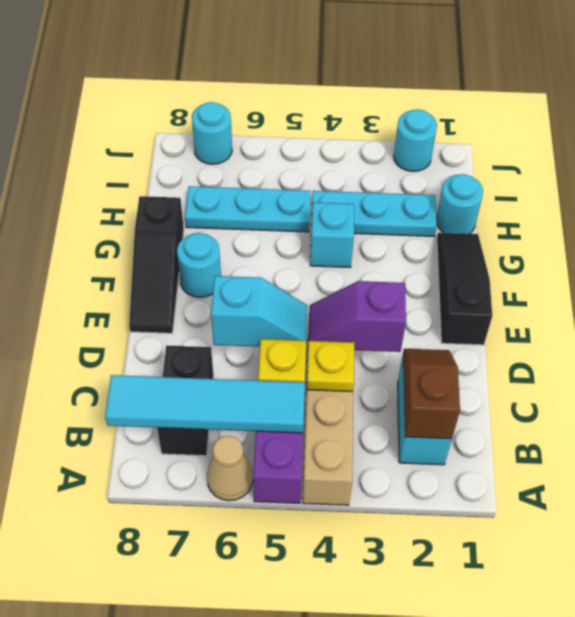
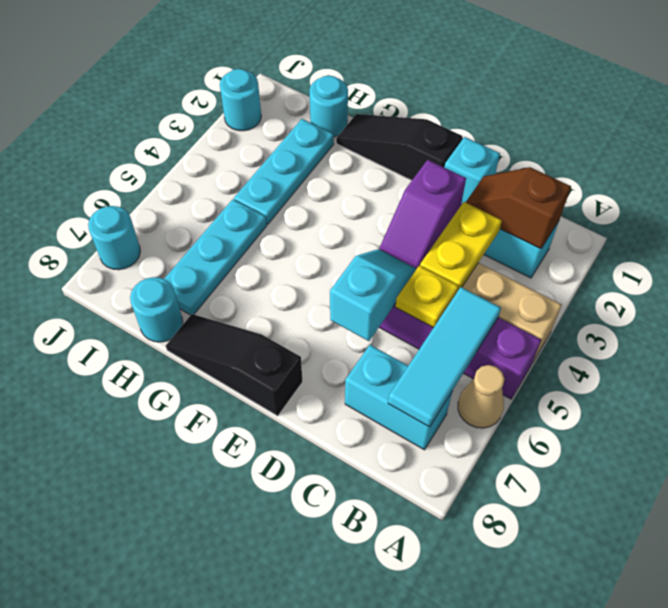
cyan 1x4 tile [105,375,305,433] -> cyan 1x3 tile [388,287,501,427]
black 1x2 brick [157,345,214,456] -> cyan 1x2 brick [345,345,453,450]
yellow 1x1 plate [307,341,354,392] -> yellow 1x2 plate [420,202,502,290]
black 1x3 slope [129,196,184,333] -> black 1x3 slope turned to [166,314,303,416]
cyan 1x1 round brick [177,233,221,297] -> cyan 1x1 round brick moved to [130,277,183,342]
cyan 1x1 brick [310,202,354,267] -> cyan 1x1 brick moved to [445,137,500,205]

